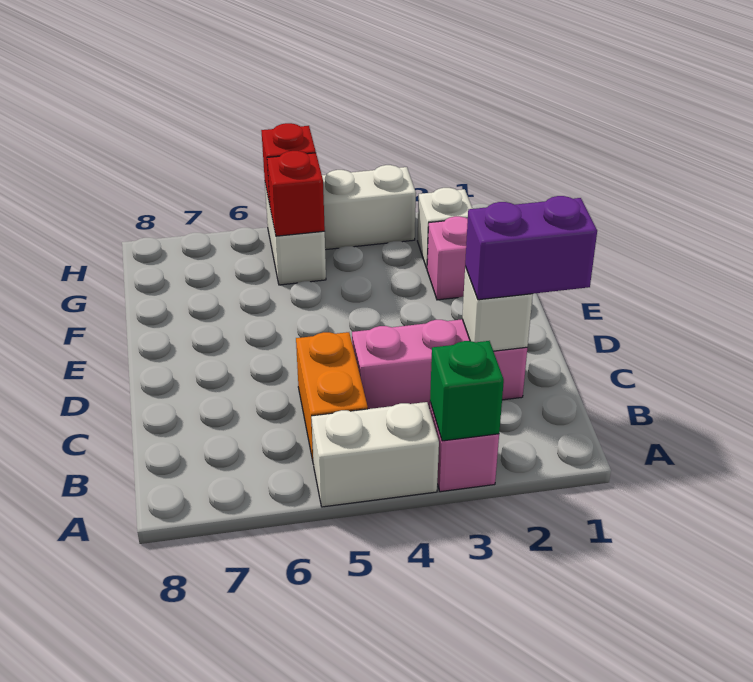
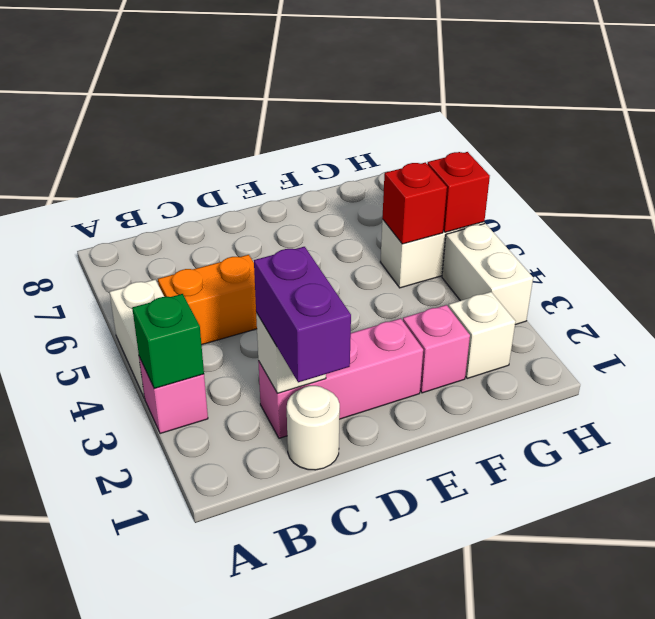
none -> white 1x1 round brick [287,386,340,470]
pink 1x3 brick [352,319,527,409] -> pink 1x3 brick turned to [258,318,423,438]

